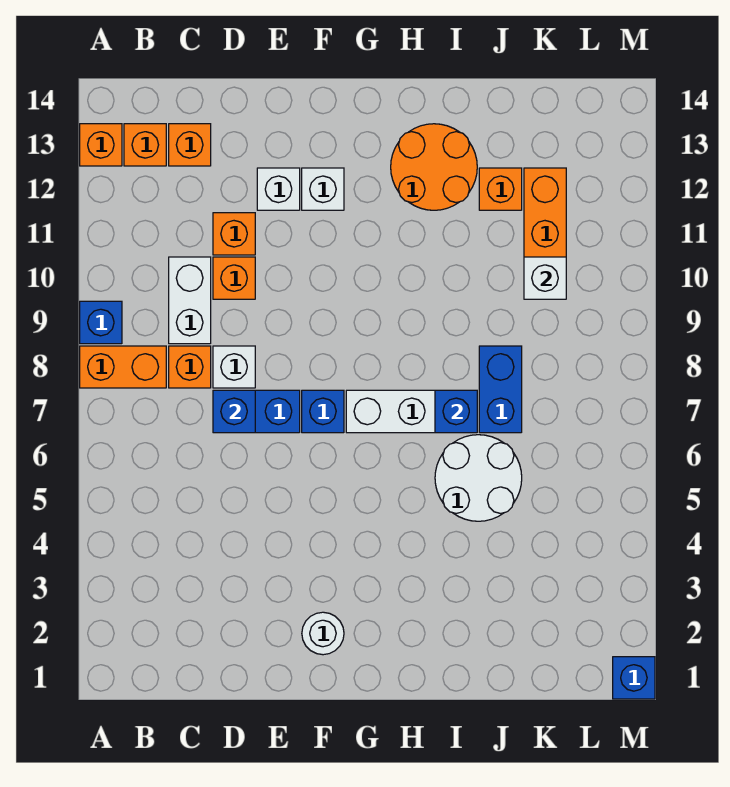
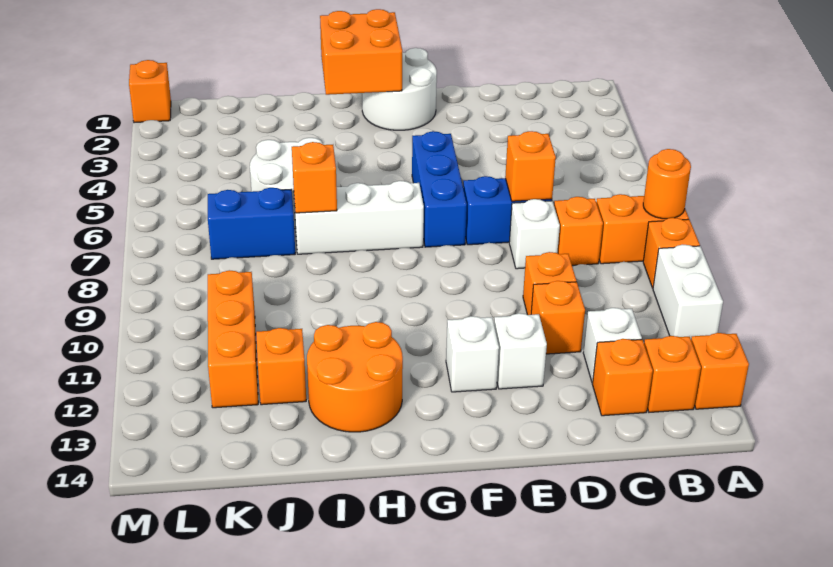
none -> orange 1x1 round brick [643,149,691,219]
blue 1x1 brick [80,301,122,344] -> orange 1x1 brick [643,218,700,288]
white 1x2 brick [169,257,211,344] -> white 1x2 brick moved to [653,244,723,339]
blue 1x1 brick [213,390,255,433] -> orange 1x1 brick [505,131,556,201]
white 1x1 round brick [302,612,344,655] -> white 2x2 round brick [362,48,437,130]
blue 1x1 brick [302,390,344,433] -> blue 1x3 brick [412,131,467,247]
none -> orange 2x2 brick [320,9,402,95]
blue 1x1 brick [435,390,477,433] -> orange 1x1 brick [292,142,337,213]
blue 1x2 brick [479,346,522,433] -> blue 1x2 brick turned to [208,188,295,259]
white 1x1 brick [524,257,566,299] -> white 1x1 brick moved to [583,308,642,383]
blue 1x1 brick [613,657,655,699] -> orange 1x1 brick [129,60,171,123]

